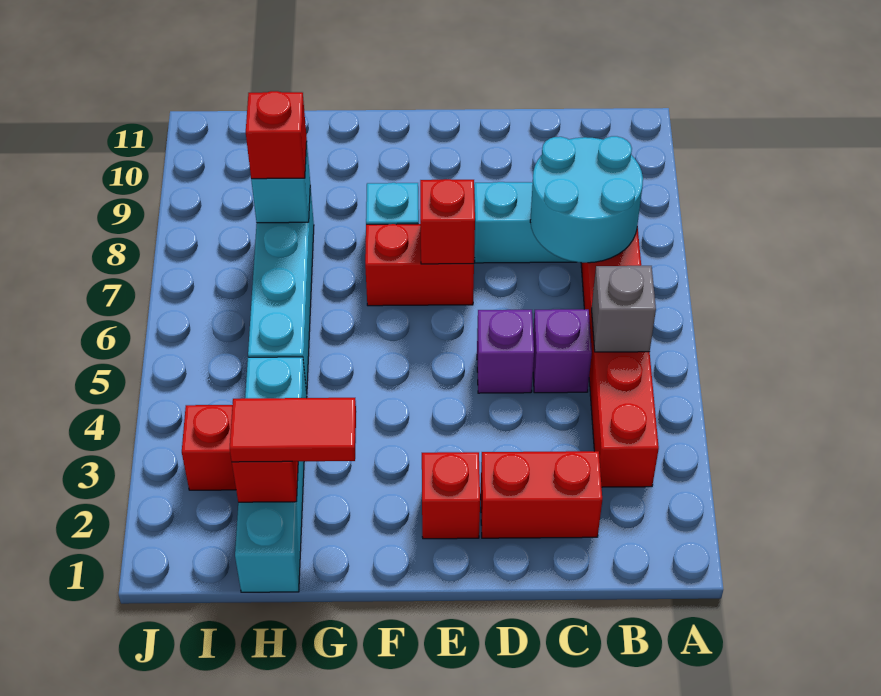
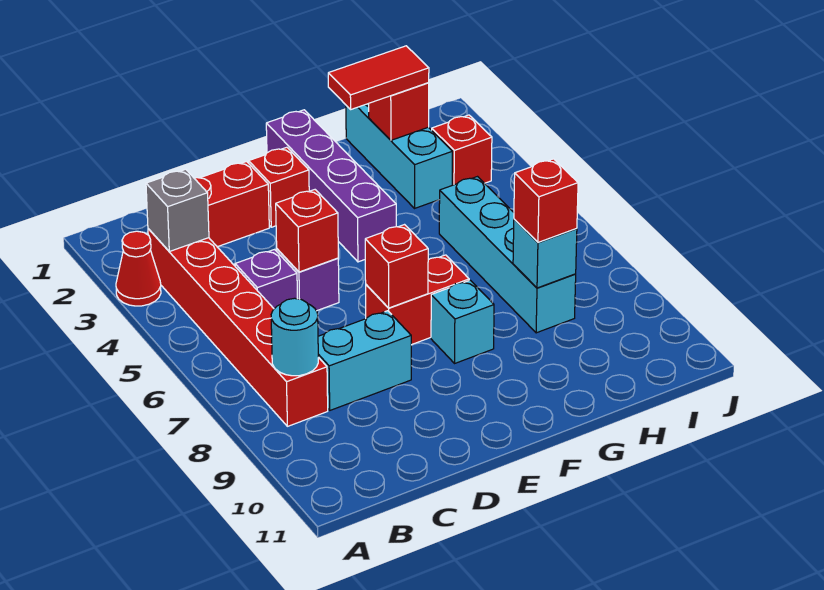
none -> red 1x1 cone [116,231,161,306]
grey 1x1 brick [592,266,656,352] -> grey 1x1 brick moved to [146,169,209,251]
cyan 2x2 round brick [530,136,643,263] -> cyan 1x1 round brick [271,298,318,376]
none -> red 1x1 brick [276,190,338,272]
none -> purple 1x4 brick [266,110,396,262]
cyan 1x4 brick [235,357,307,592] -> cyan 1x3 brick [346,104,452,208]

